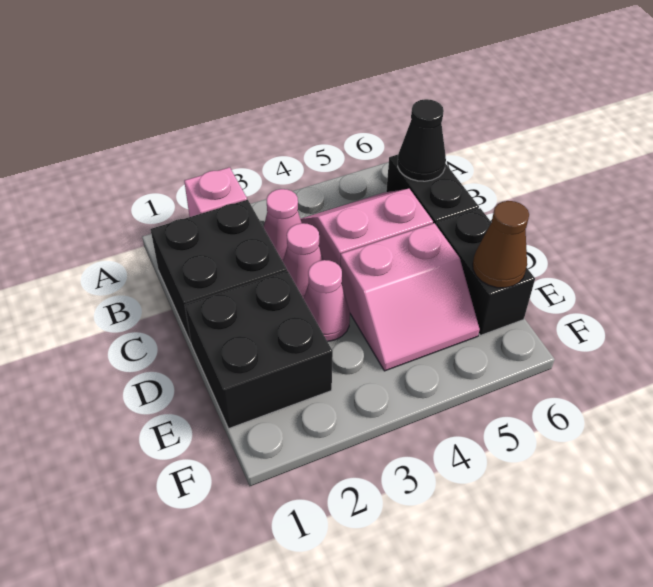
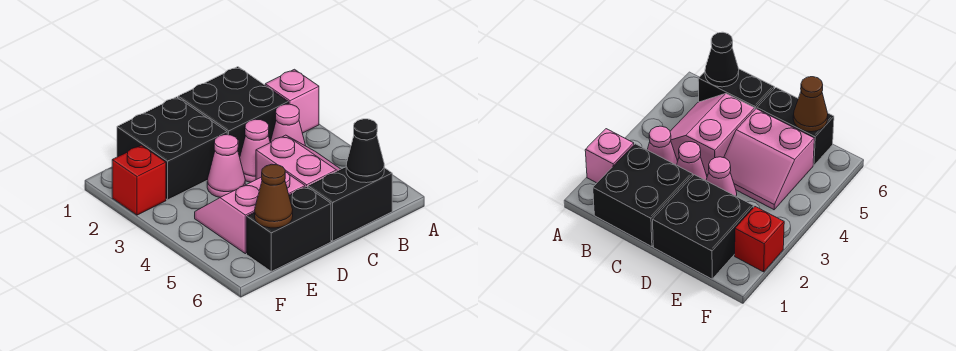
pink 2x2 slope [340,223,480,371] -> pink 2x2 slope turned to [195,172,305,254]
none -> red 1x1 brick [112,145,166,215]

